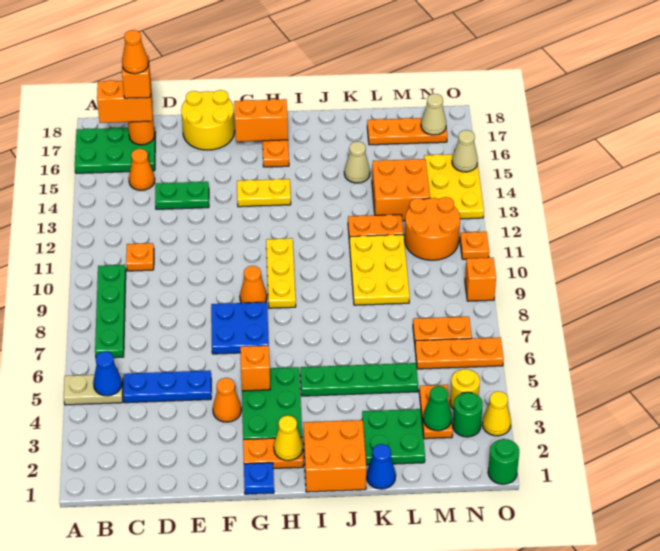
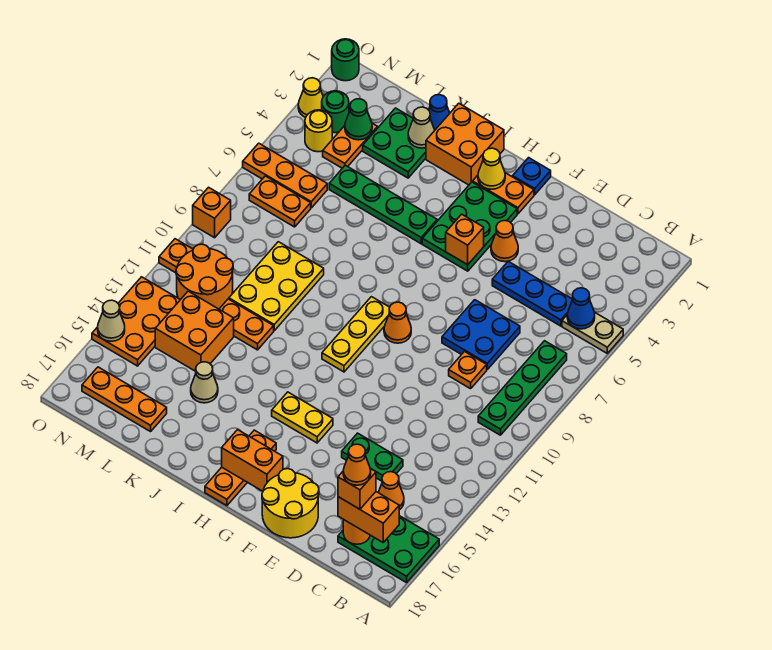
orange 1x1 plate [126,243,154,271] -> orange 1x1 plate moved to [449,352,487,389]
blue 2x2 plate [211,302,269,354] -> blue 2x2 plate moved to [442,300,520,369]
yellow 2x3 plate [424,154,484,219] -> orange 2x3 plate [92,277,180,366]
tan 1x1 cone [421,94,446,135] -> tan 1x1 cone moved to [408,107,435,148]

